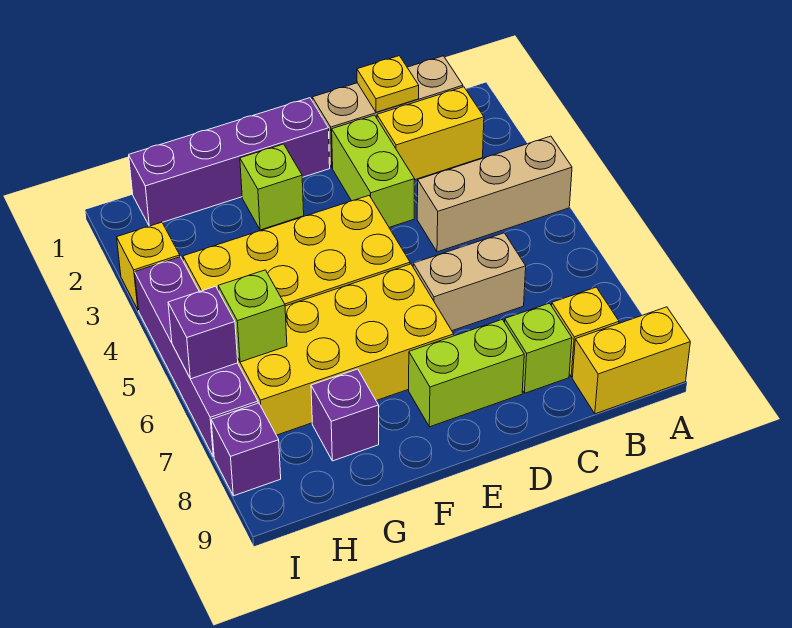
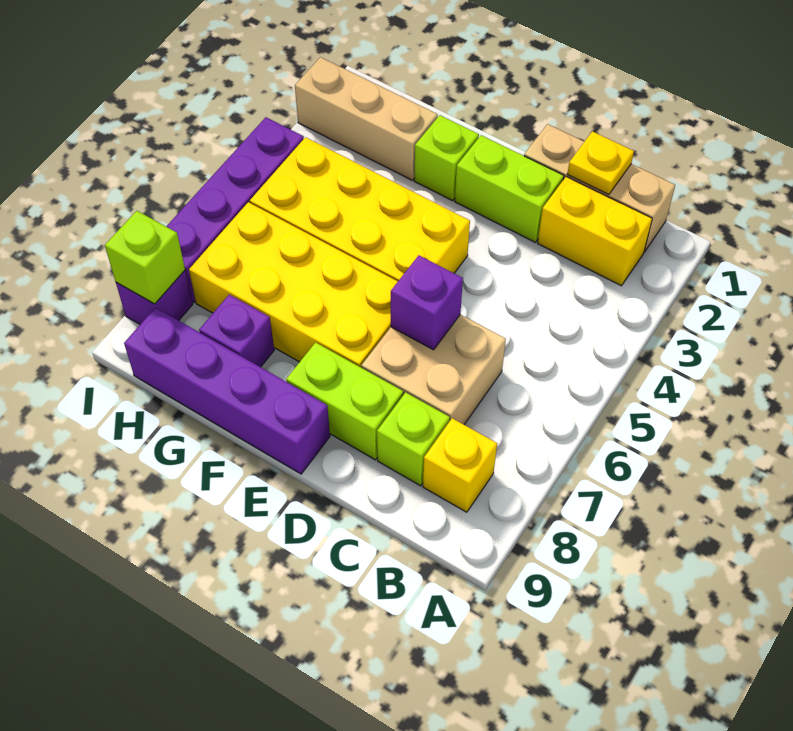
tan 1x3 brick [417,136,572,252] -> tan 1x3 brick moved to [295,57,438,180]
yellow 1x2 brick [572,307,690,414] -> none
tan 1x2 brick [413,233,526,331] -> tan 2x2 brick [361,315,506,424]
lime 1x2 brick [332,115,415,227] -> lime 1x2 brick turned to [455,135,564,242]
purple 1x4 brick [129,98,330,226] -> purple 1x4 brick moved to [124,307,330,474]
lime 1x1 brick [218,270,287,362] -> lime 1x1 brick moved to [105,211,185,304]
yellow 1x1 brick [117,222,180,310] -> none
purple 1x1 brick [168,286,238,379] -> purple 1x1 brick moved to [391,255,463,350]

